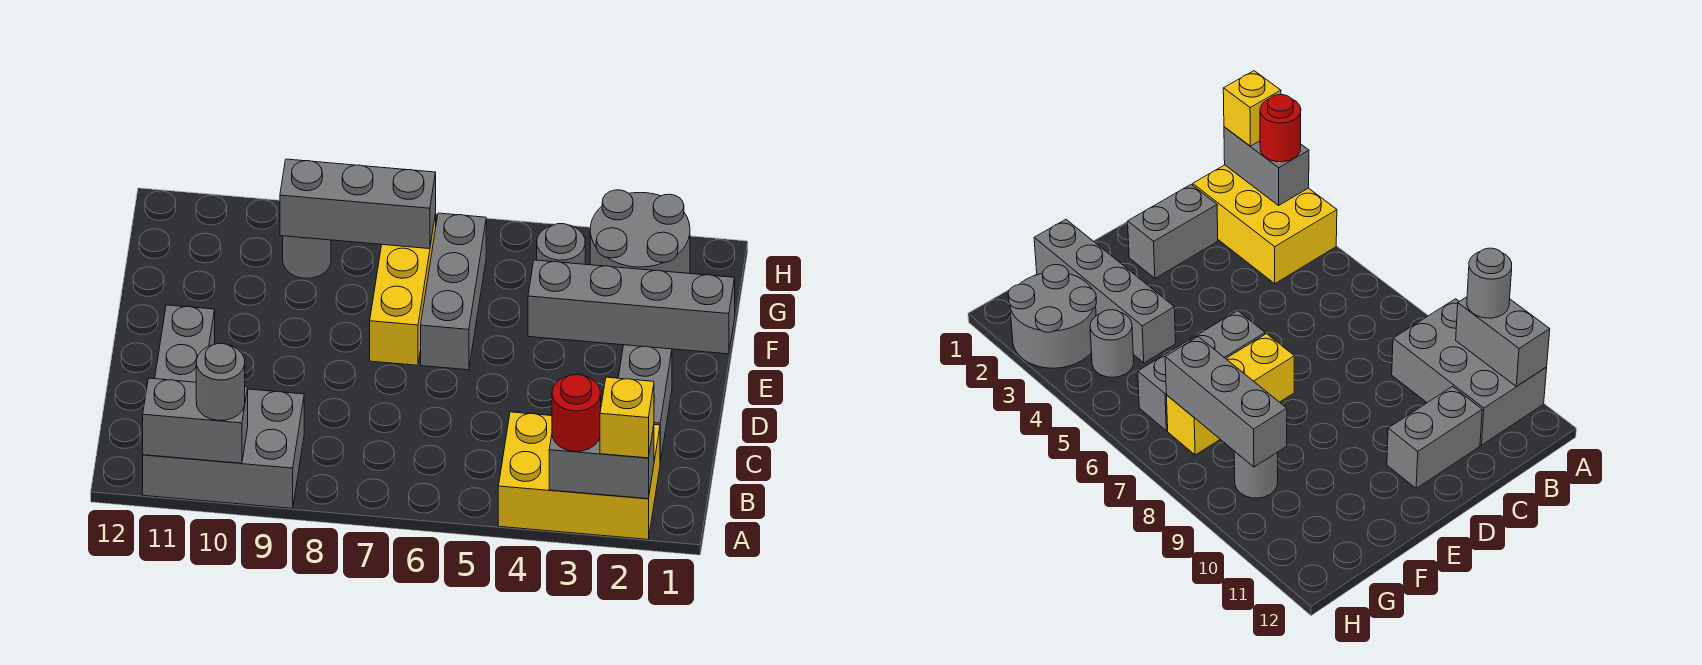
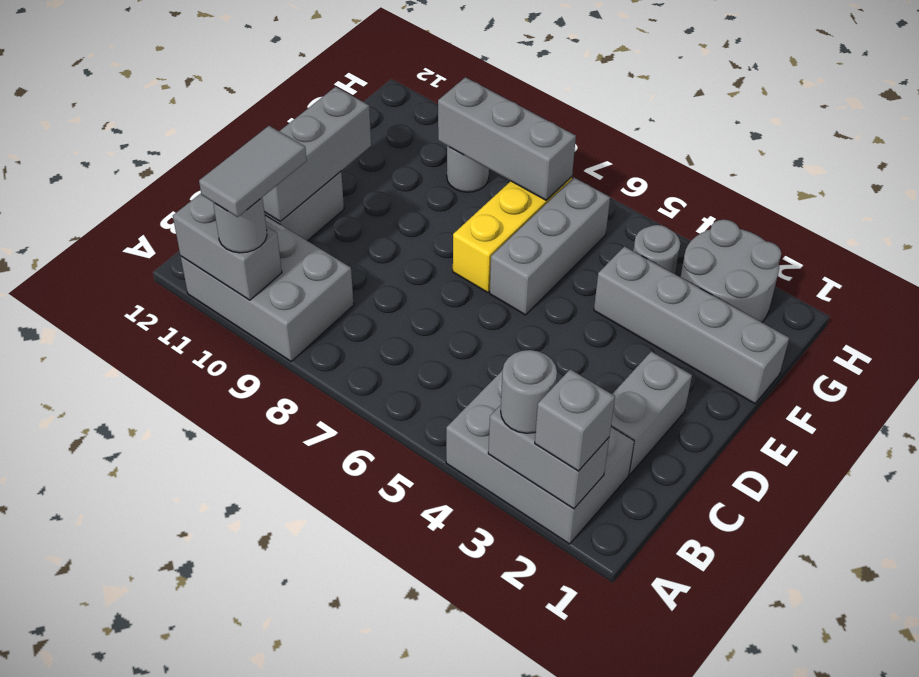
yellow 2x3 brick [498,412,660,539] -> grey 2x3 brick [446,370,634,544]
yellow 1x1 brick [600,377,654,458] -> grey 1x1 brick [535,369,615,471]
red 1x1 round brick [552,374,601,451] -> grey 1x1 round brick [501,350,557,433]
none -> grey 1x2 tile [199,126,307,217]
none -> grey 1x3 brick [262,87,371,222]

